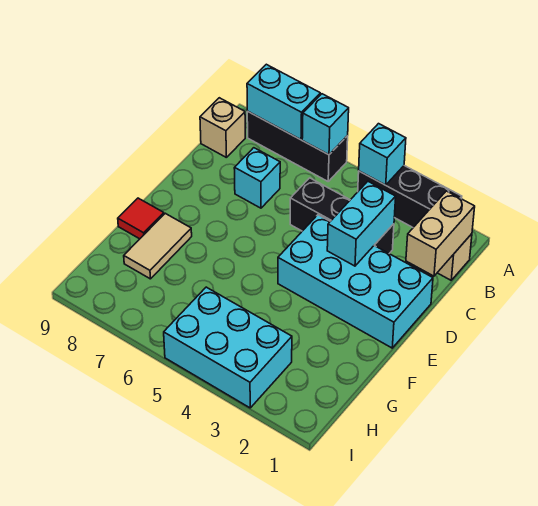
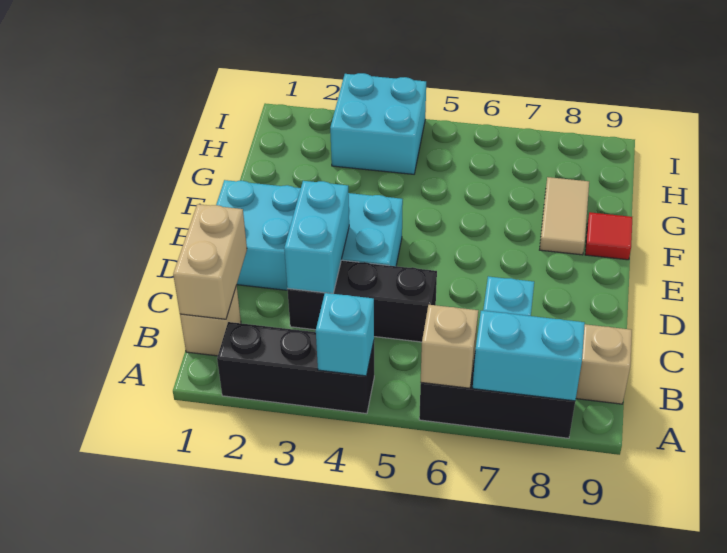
cyan 1x1 brick [302,94,349,155] -> tan 1x1 brick [421,305,478,388]
cyan 2x3 brick [164,287,292,408] -> cyan 2x2 brick [330,73,426,174]

